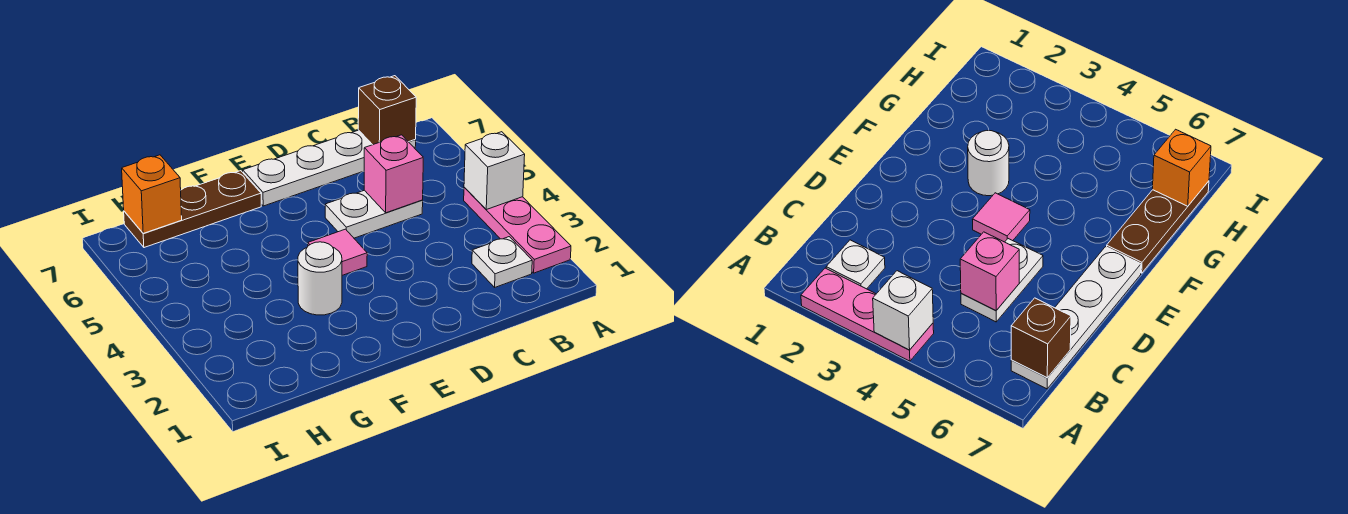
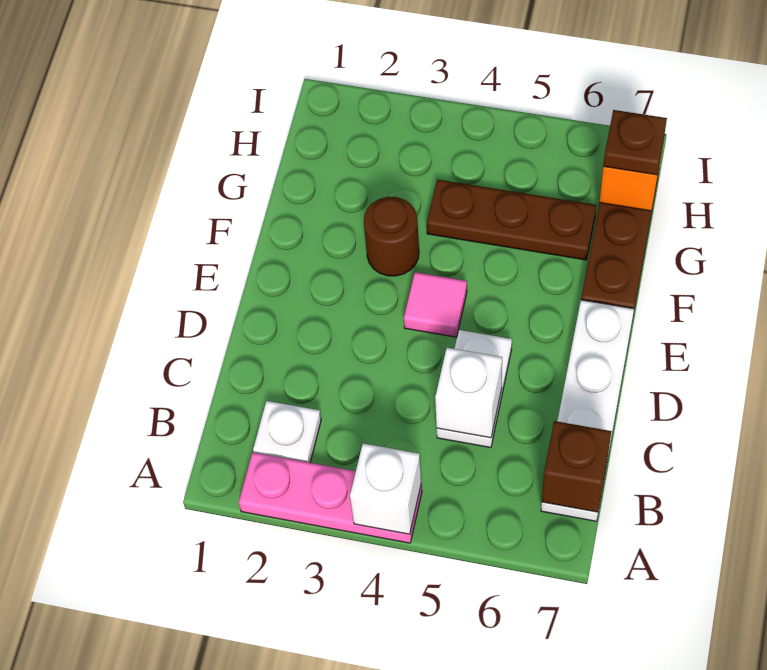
pink 1x1 brick [364,135,423,213] -> white 1x1 brick [435,348,502,438]
white 1x1 round brick [298,242,342,315] -> brown 1x1 round brick [364,197,419,276]
none -> brown 1x3 plate [427,180,596,260]
none -> brown 1x1 plate [603,110,667,175]

